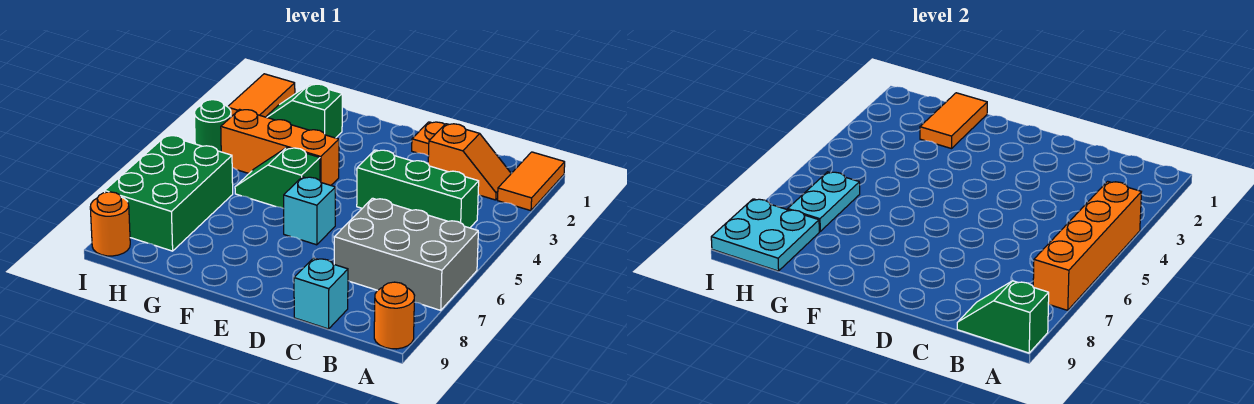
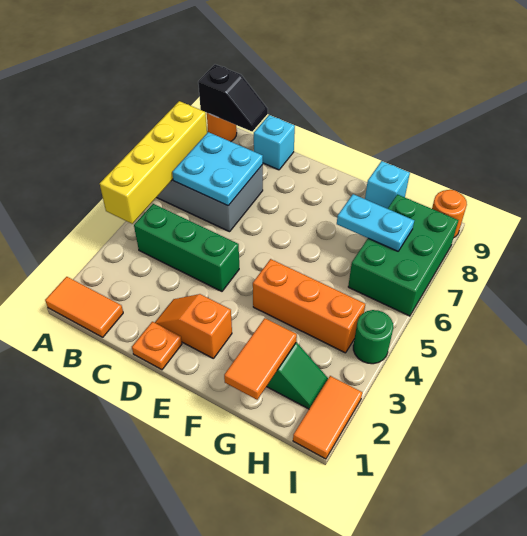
orange 1x2 tile [498,152,565,211] -> orange 1x2 tile turned to [45,277,123,337]
orange 1x4 brick [1033,181,1141,310] -> yellow 1x4 brick [100,101,207,224]
green 1x2 slope [957,281,1049,353] -> black 1x2 slope [198,64,268,131]
orange 1x2 slope [428,124,511,200] -> orange 1x2 slope moved to [155,294,232,358]
cyan 1x1 brick [284,177,335,245] -> cyan 1x1 brick moved to [365,161,410,209]
green 1x2 slope [235,147,320,209] -> none
cyan 1x2 plate [788,172,860,231] -> cyan 1x2 plate turned to [337,194,414,251]
cyan 2x2 plate [711,199,819,271] -> cyan 2x2 plate moved to [172,132,263,206]

